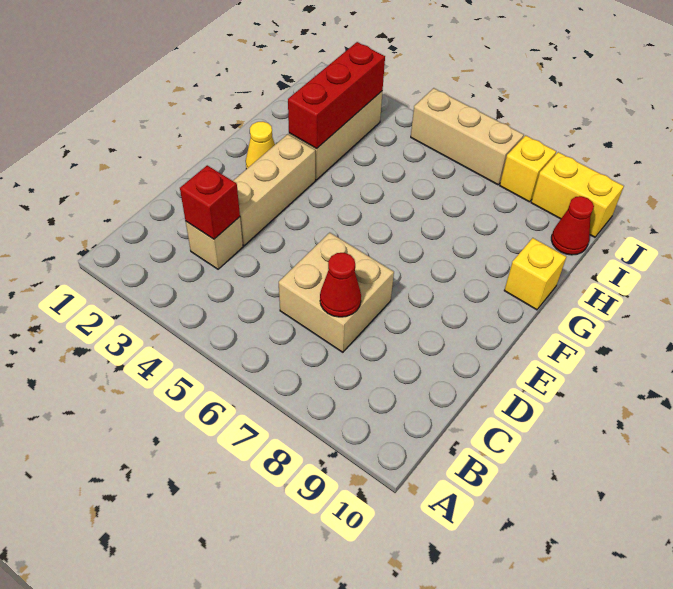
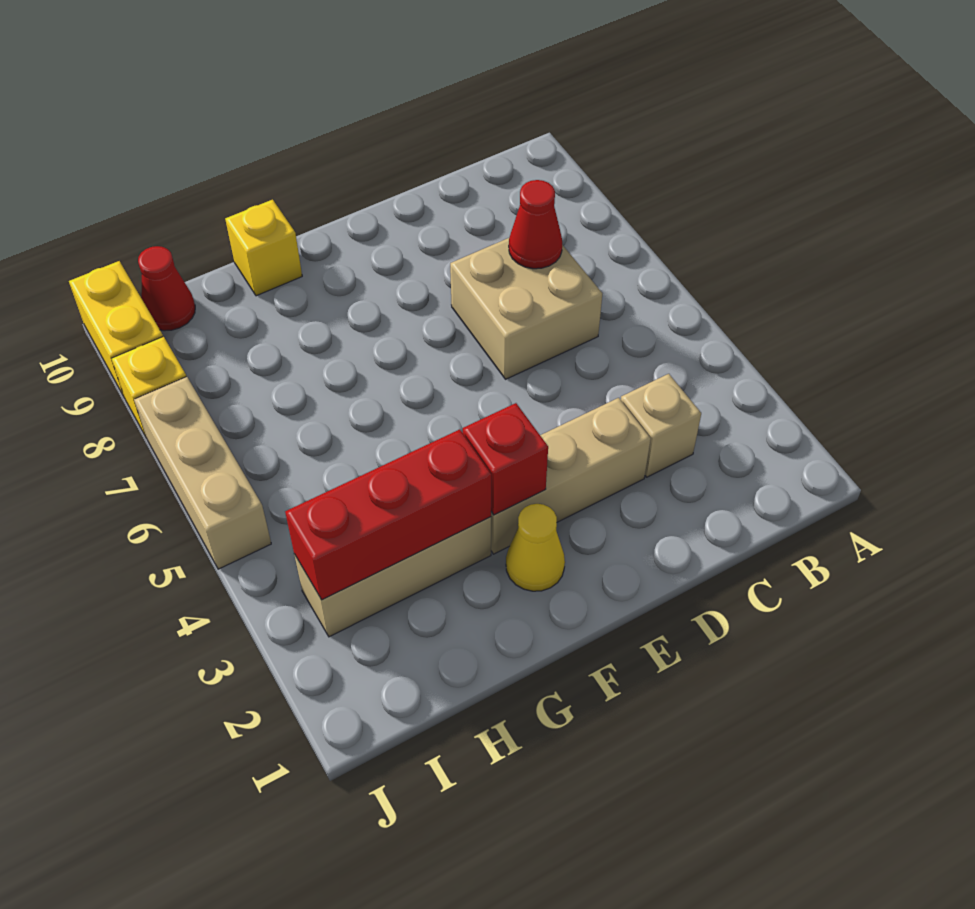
red 1x1 brick [180,165,240,239] -> red 1x1 brick moved to [463,403,548,515]

